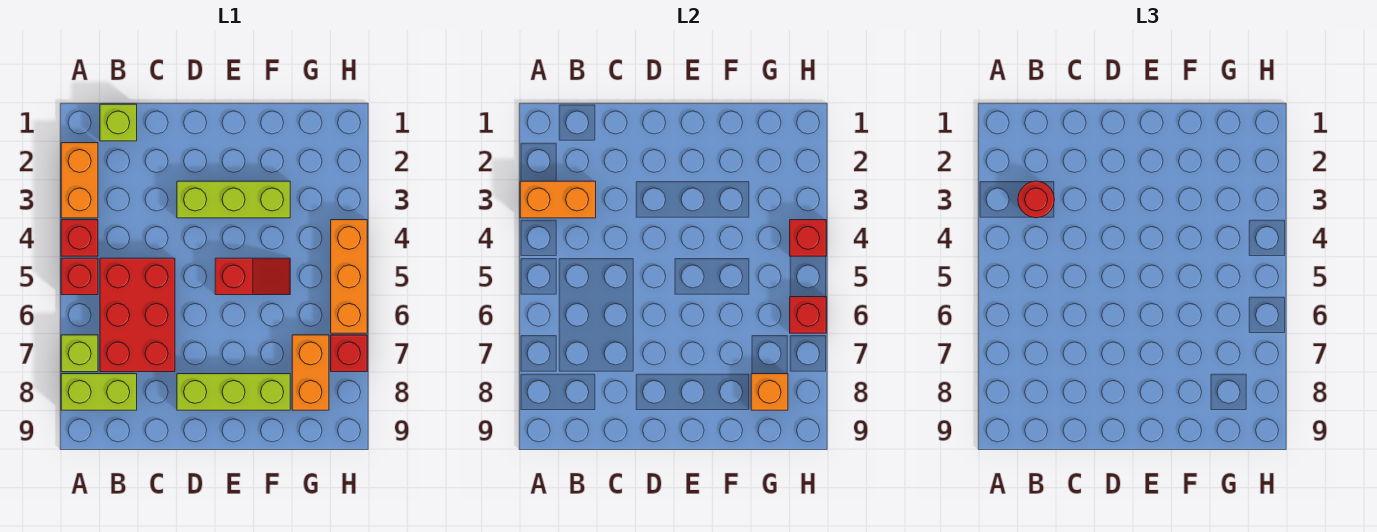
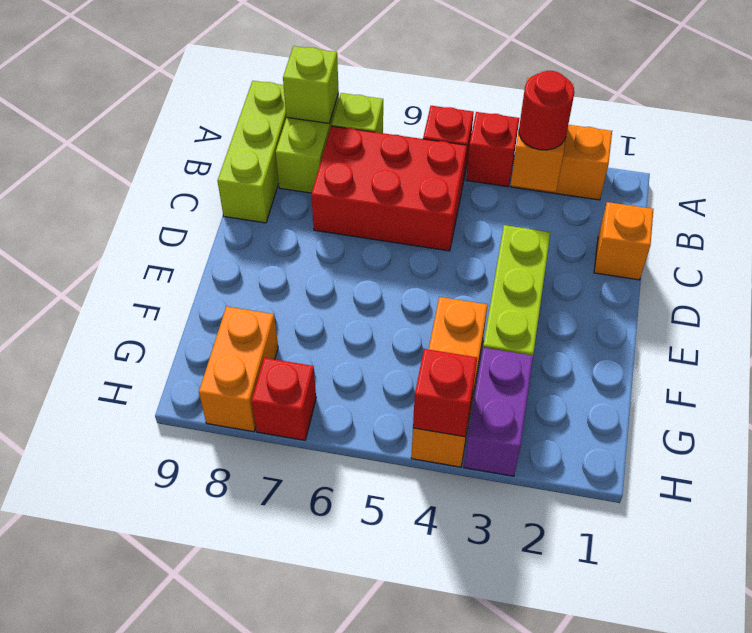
lime 1x1 brick [100,104,137,141] -> lime 1x1 brick moved to [283,46,339,123]
lime 1x3 brick [177,374,290,410] -> lime 1x3 brick moved to [218,81,287,223]
red 1x2 slope [215,258,290,295] -> none
none -> purple 1x2 brick [464,348,533,476]
orange 1x2 brick [292,335,329,410] -> orange 1x2 brick turned to [199,306,278,432]
orange 1x1 brick [751,374,788,410] -> orange 1x1 brick moved to [594,202,653,280]
orange 1x3 brick [331,220,367,333] -> orange 1x3 brick turned to [411,297,488,467]
red 1x1 brick [790,297,826,333] -> none

